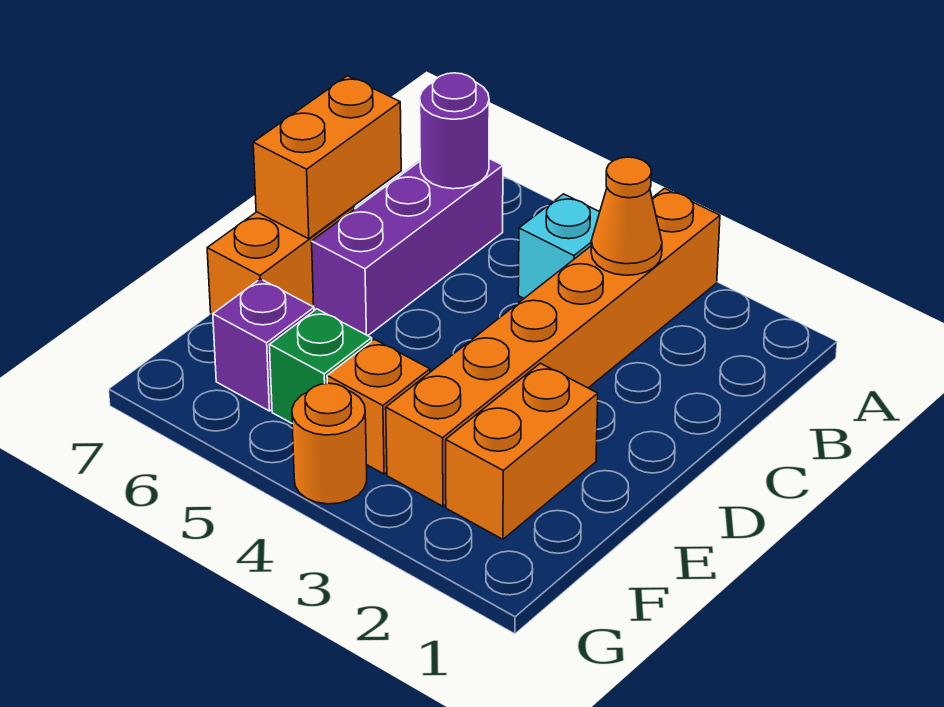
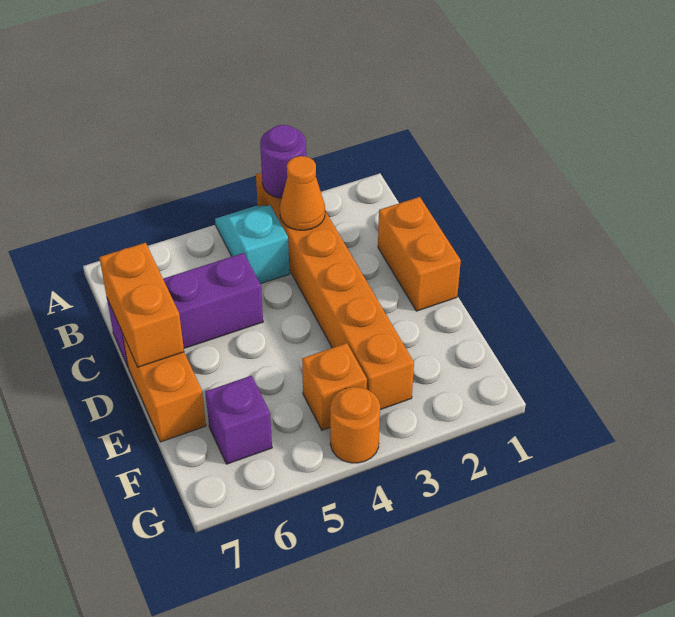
purple 1x3 brick [312,159,503,336] -> purple 1x3 brick turned to [107,253,263,366]
purple 1x1 round brick [420,73,489,189] -> purple 1x1 round brick moved to [260,125,306,198]
orange 1x2 brick [446,363,598,539] -> orange 1x2 brick moved to [378,197,461,311]
green 1x1 brick [270,309,372,423] -> none

